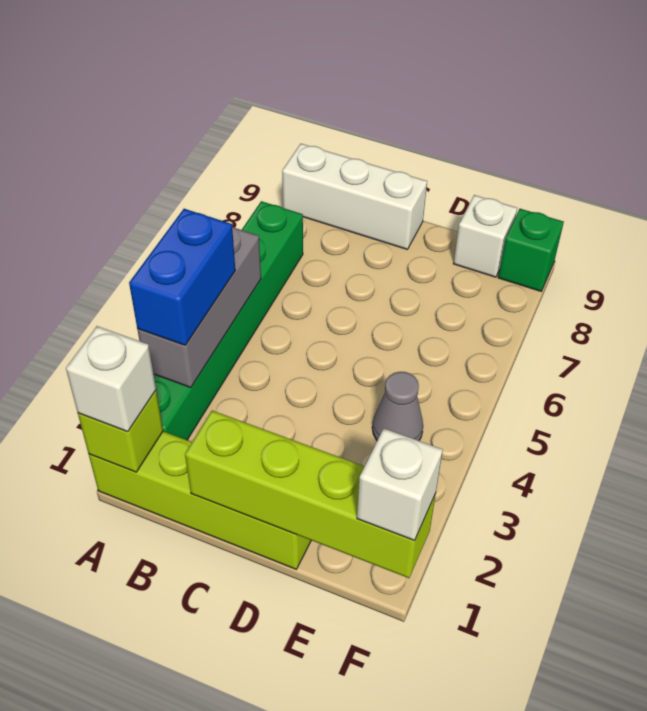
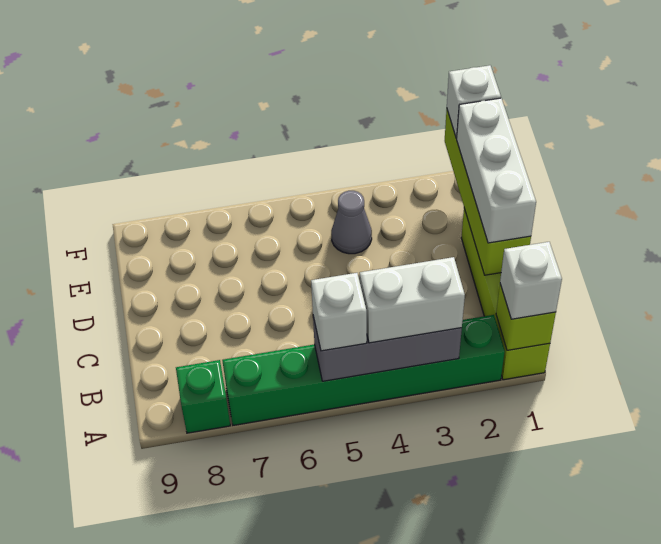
blue 1x2 brick [129,209,235,345] -> white 1x2 brick [360,257,465,343]
white 1x3 brick [282,144,427,249] -> white 1x3 brick moved to [457,98,536,243]
white 1x1 brick [453,195,517,277] -> white 1x1 brick moved to [311,273,367,351]
green 1x1 brick [498,209,564,291] -> green 1x1 brick moved to [176,360,230,433]

